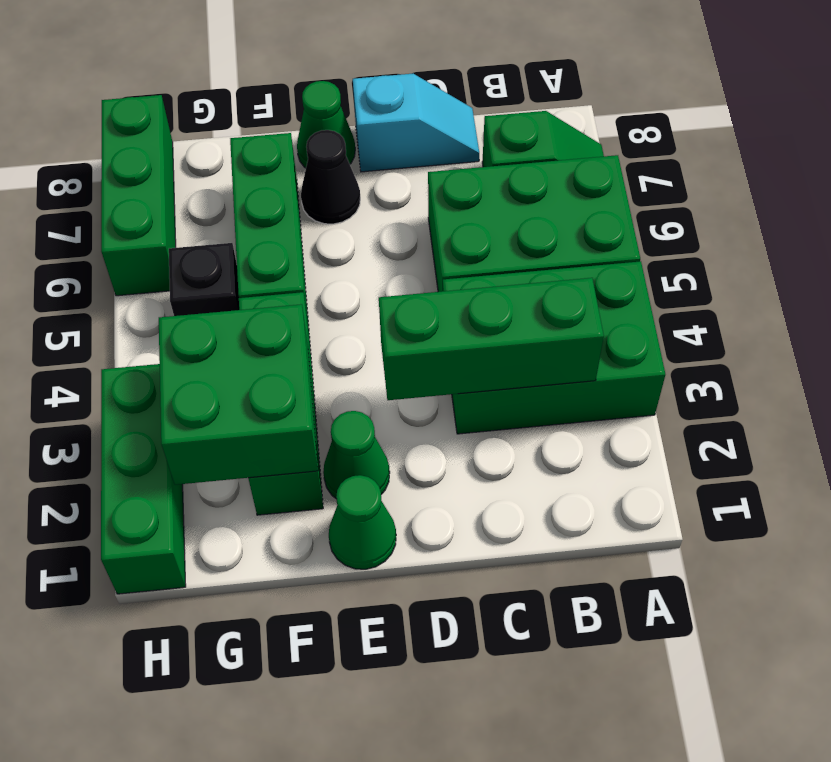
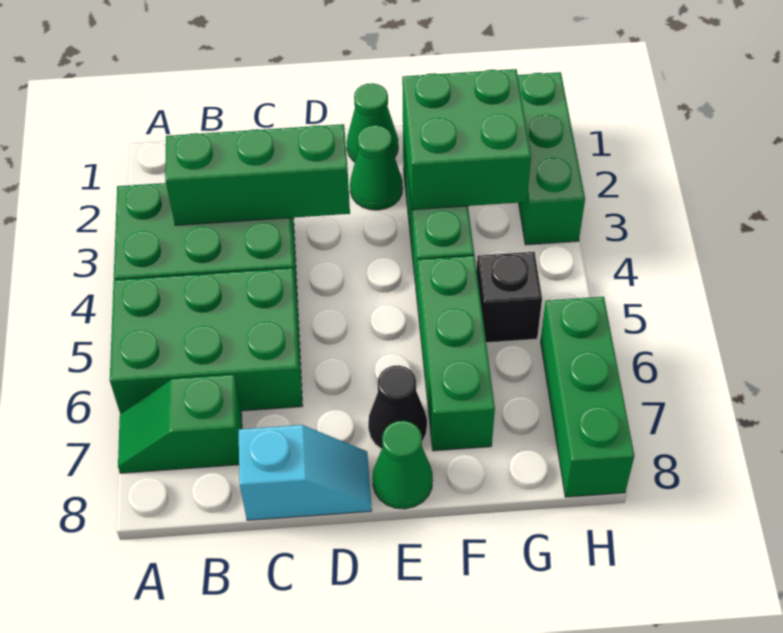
cyan 1x2 slope [353,74,479,172] -> cyan 1x2 slope turned to [239,425,372,520]

